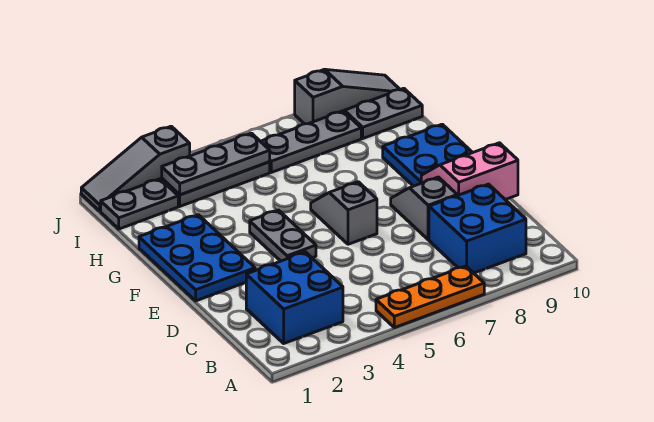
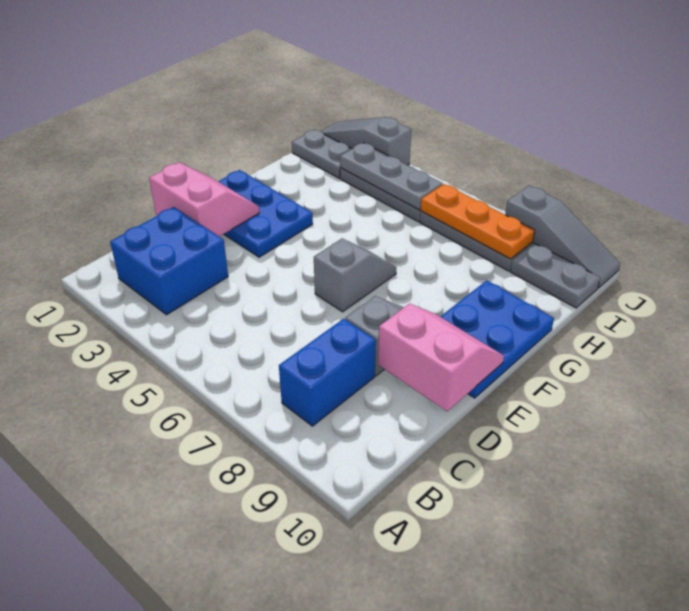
orange 1x3 plate [376,266,484,328] -> orange 1x3 plate moved to [421,184,535,259]
blue 2x2 brick [429,184,526,273] -> blue 1x2 brick [279,319,376,426]
none -> pink 2x2 slope [149,162,259,237]
blue 2x3 plate [139,215,255,301] -> blue 2x3 plate turned to [218,170,313,257]
grey 1x2 plate [250,210,316,261] -> none

